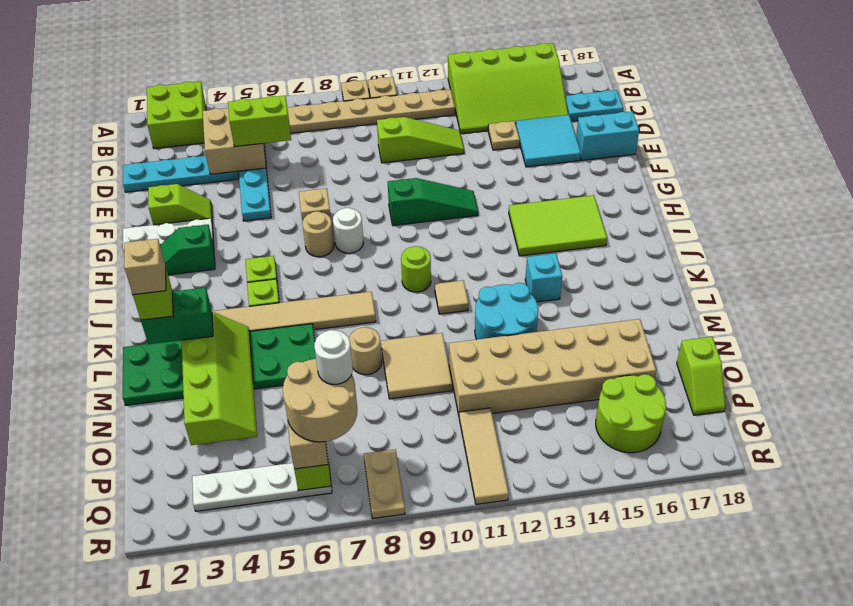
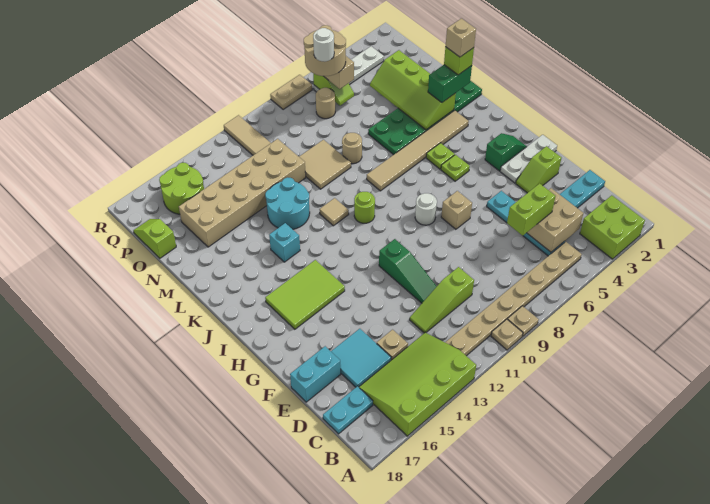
green 1x3 slope [388,178,478,226] -> green 1x3 slope turned to [379,239,437,303]
tan 1x1 round brick [303,211,334,257] -> tan 1x1 round brick moved to [316,88,335,119]
tan 1x2 plate [364,449,405,519] -> tan 1x2 plate turned to [270,75,312,110]

